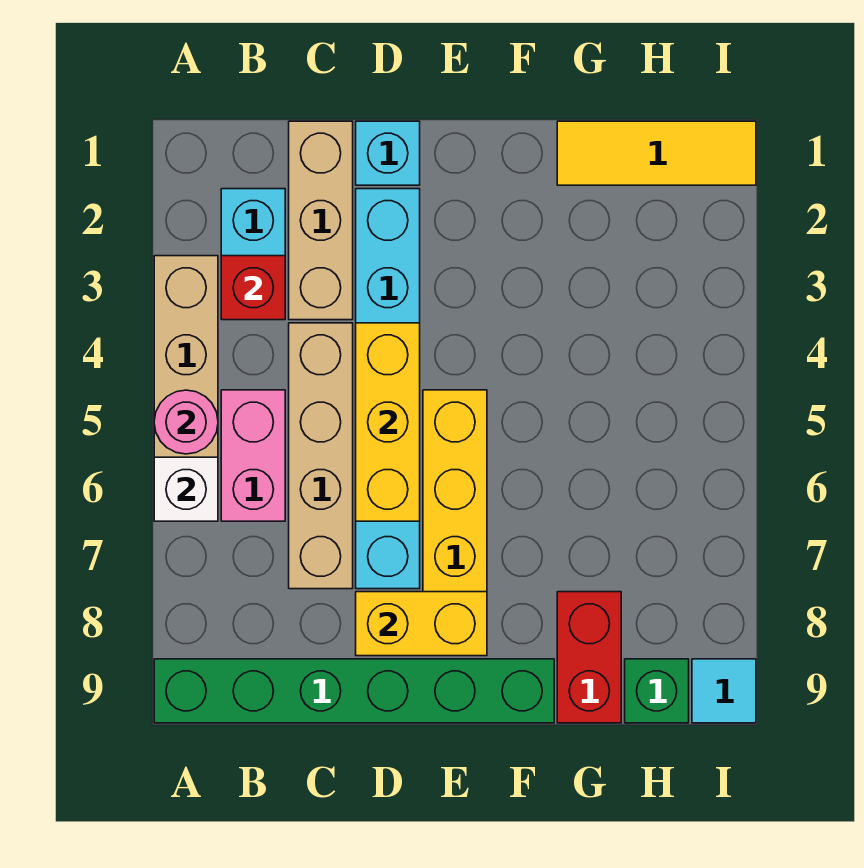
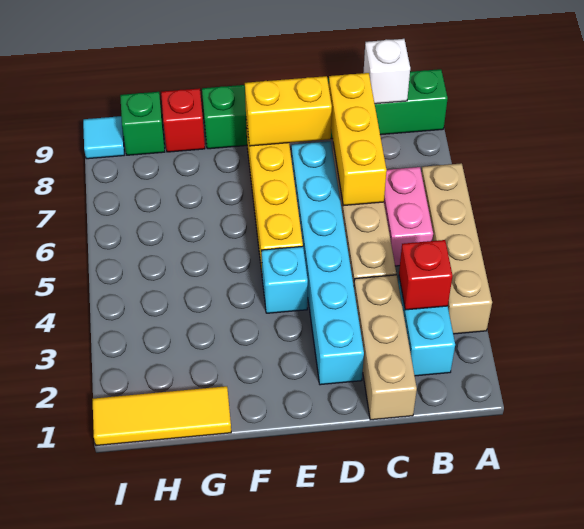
pink 1x1 round brick [154,390,218,454] -> none
white 1x1 brick [154,457,218,521] -> white 1x1 brick moved to [363,39,410,104]
cyan 1x1 brick [356,121,420,185] -> cyan 1x1 brick moved to [261,246,308,313]
yellow 1x3 brick [356,323,420,521] -> yellow 1x3 brick moved to [329,73,387,206]
red 1x2 brick [557,592,621,723] -> red 1x1 brick [161,88,205,152]

